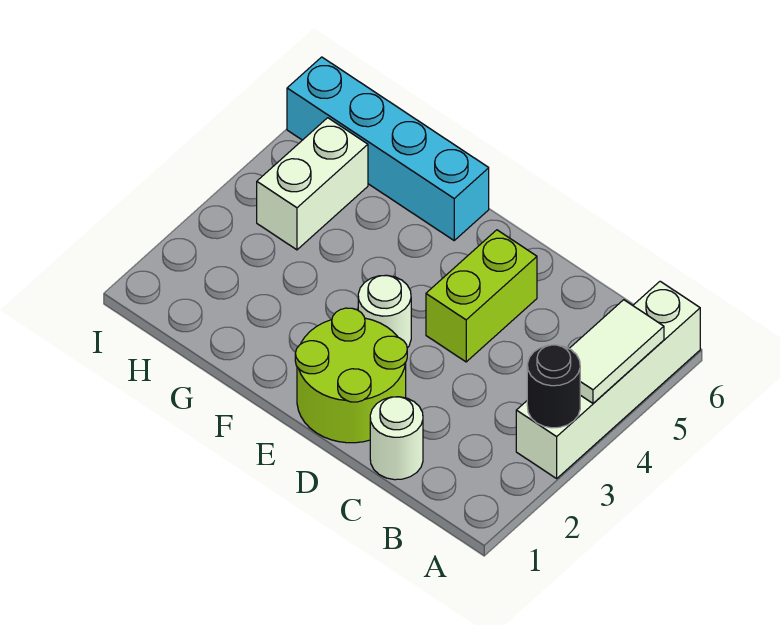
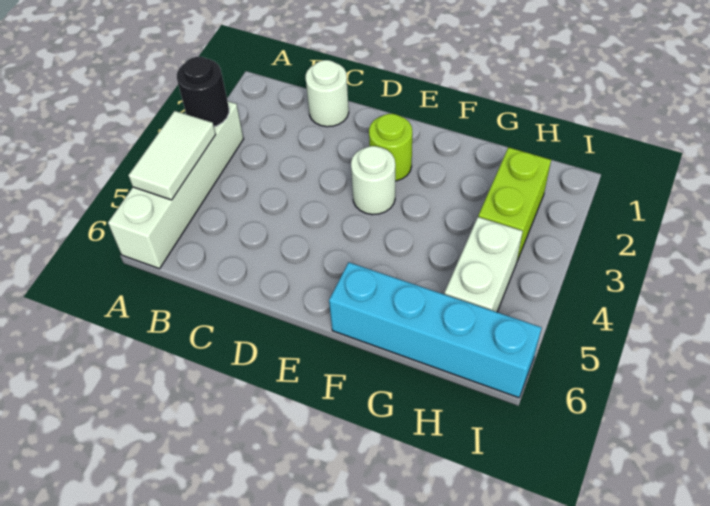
lime 2x2 round brick [295,308,407,443] -> lime 1x1 round brick [369,114,412,181]
lime 1x2 brick [426,230,537,362] -> lime 1x2 brick moved to [478,147,551,261]

